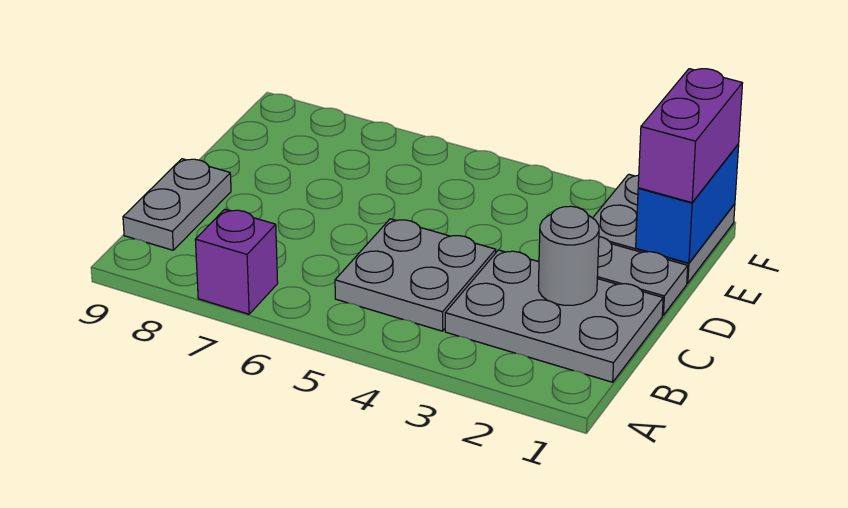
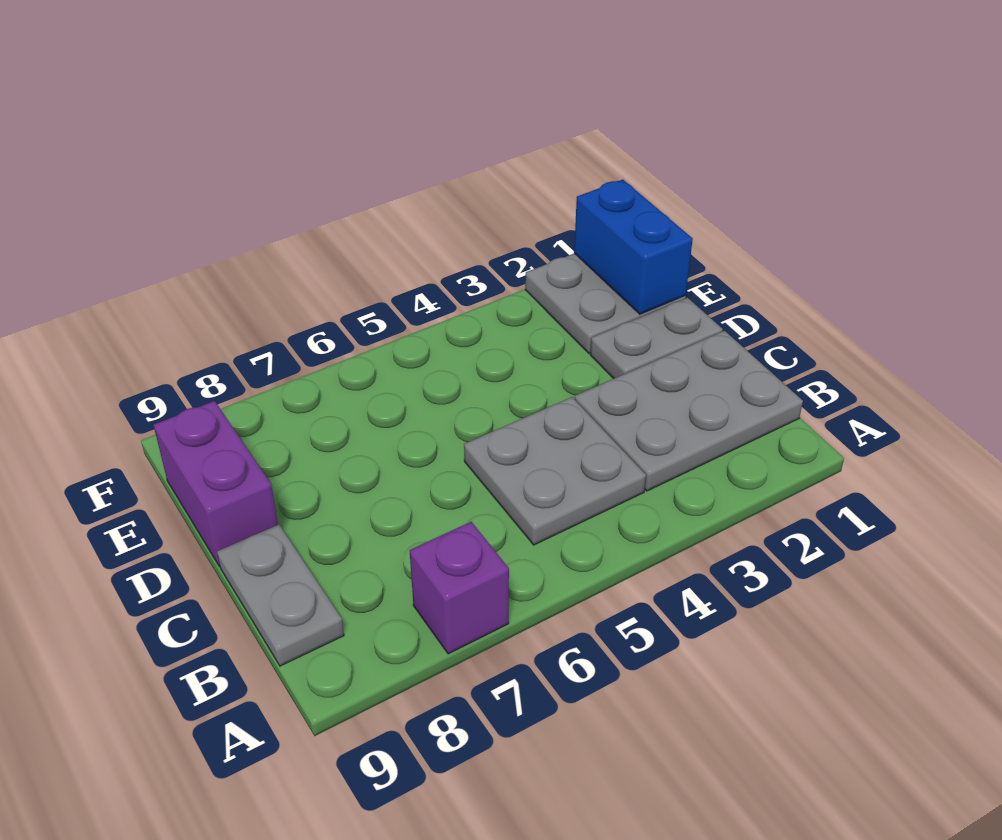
grey 1x1 round brick [538,206,599,305] -> none
purple 1x2 brick [638,69,743,203] -> purple 1x2 brick moved to [154,401,278,567]

